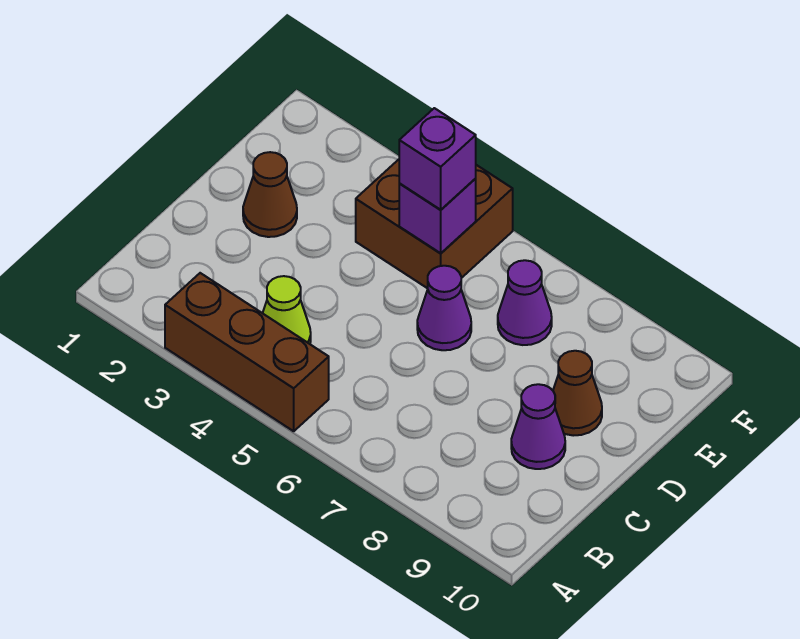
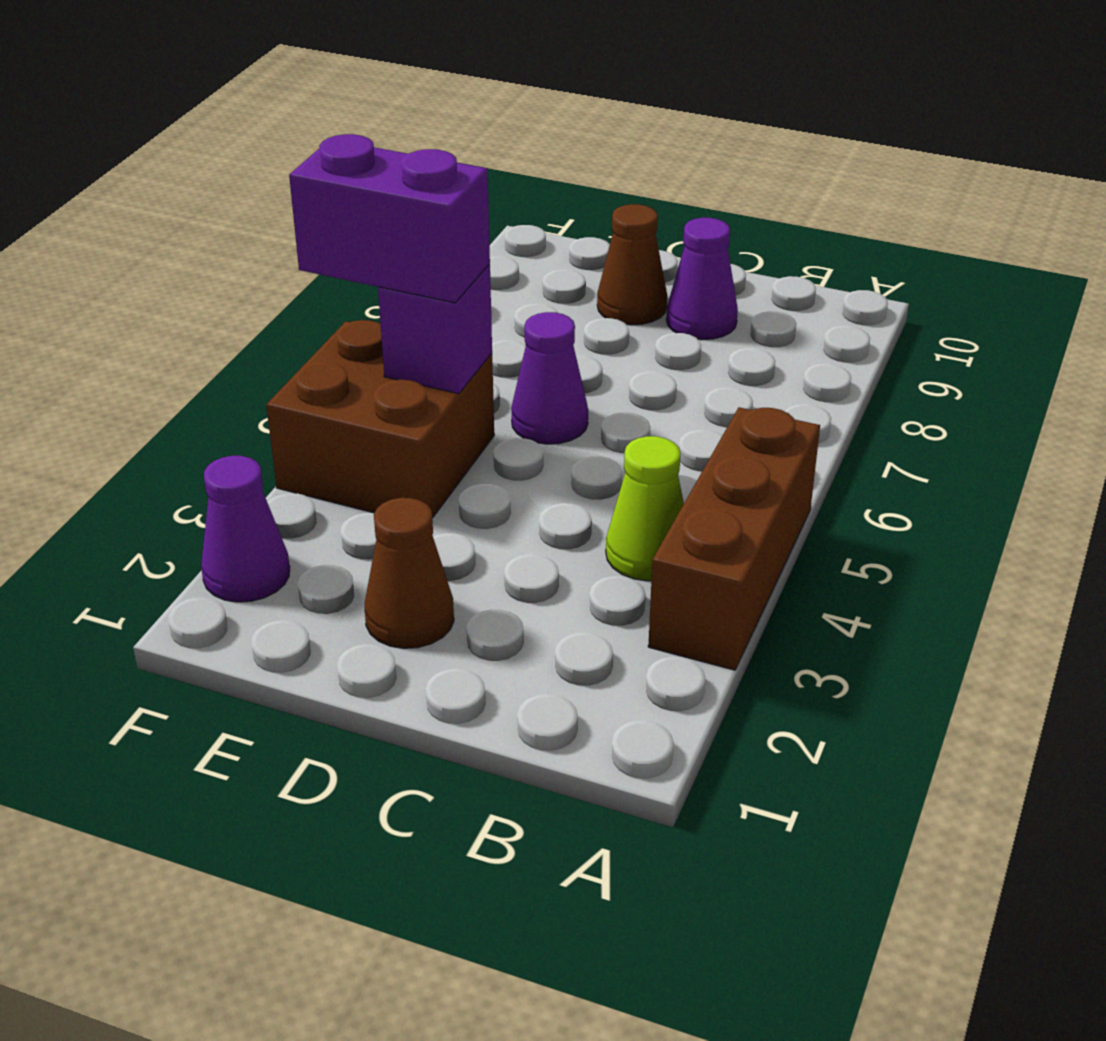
purple 1x1 brick [399,108,476,210] -> purple 1x2 brick [289,134,490,303]
purple 1x1 cone [498,260,552,345] -> purple 1x1 cone moved to [201,456,290,602]

